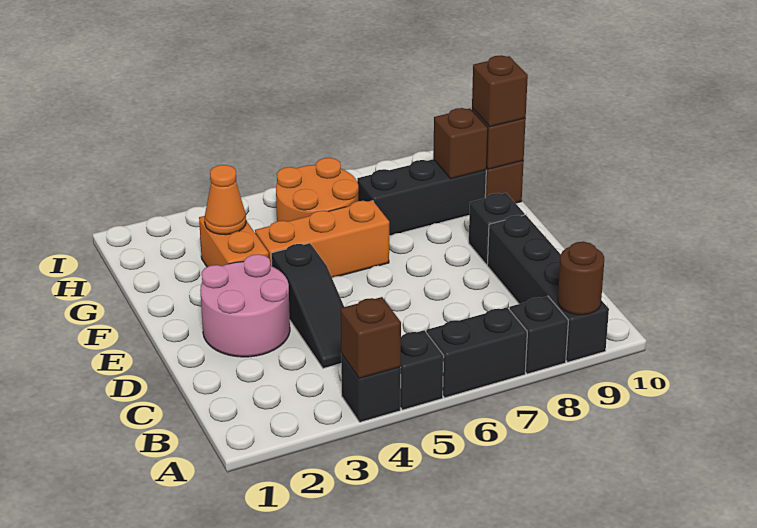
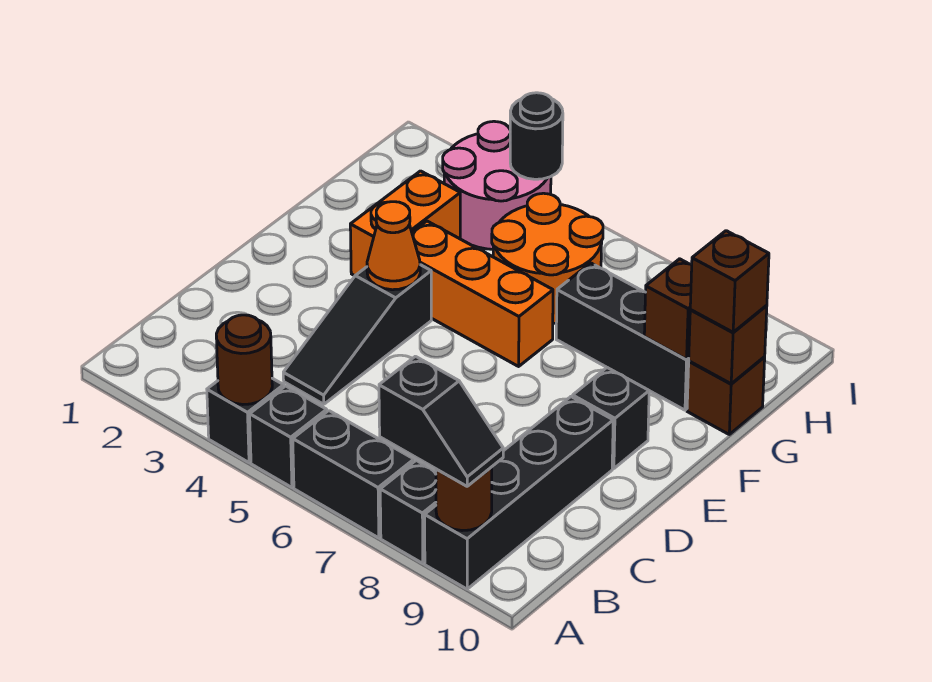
brown 1x1 brick [341,297,401,378] -> brown 1x1 round brick [216,315,272,405]
none -> black 1x2 slope [379,356,503,486]
pink 2x2 round brick [200,254,290,357] -> pink 2x2 round brick moved to [443,121,551,249]
orange 1x1 cone [205,165,246,235] -> orange 1x1 cone moved to [367,202,420,290]
none -> black 1x1 round brick [510,93,563,179]

